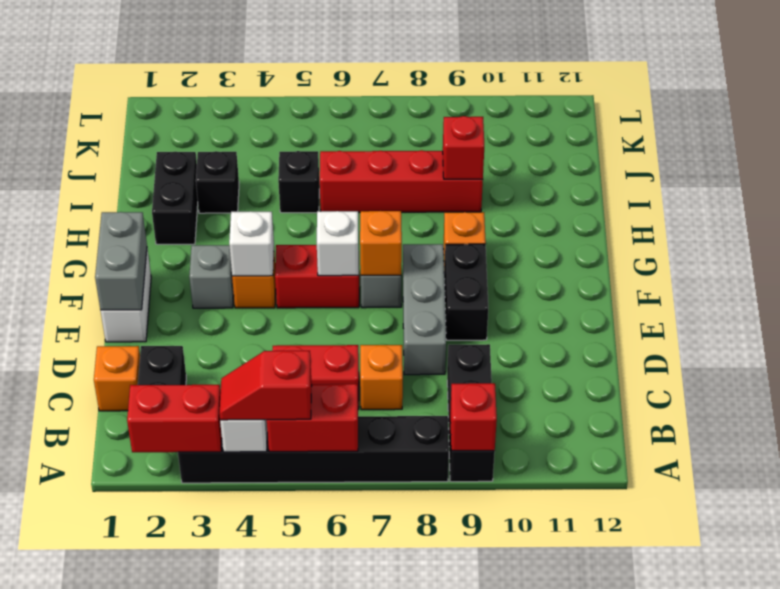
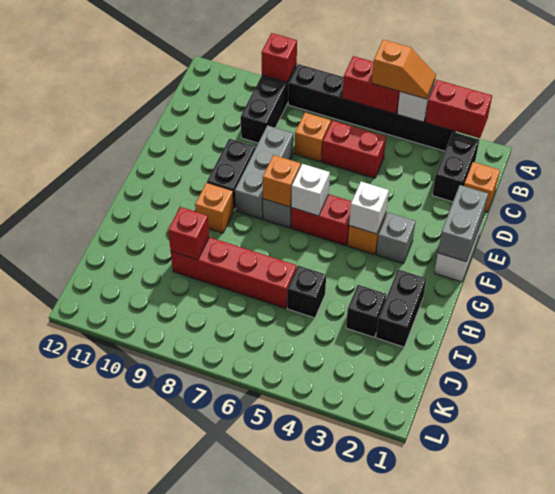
red 1x2 slope [219,351,312,420] -> orange 1x2 slope [372,40,436,99]

